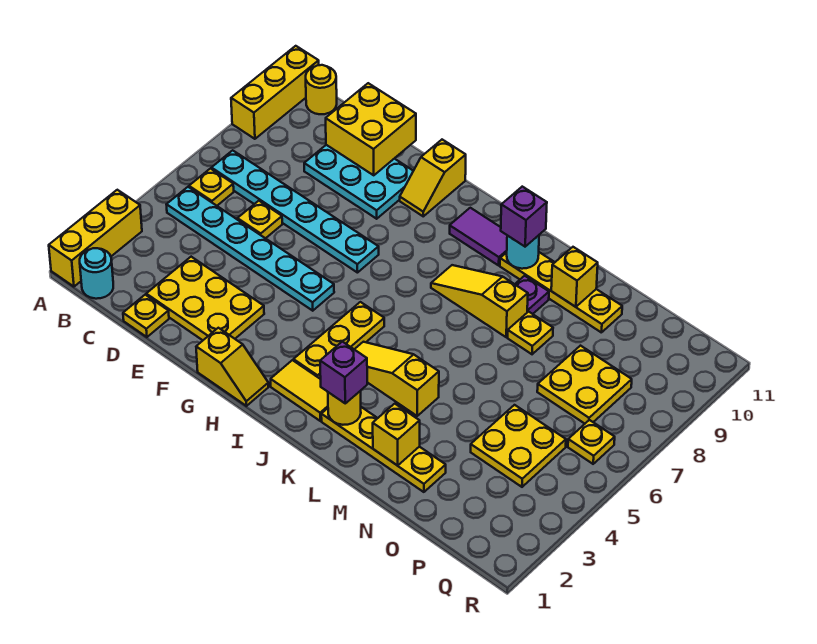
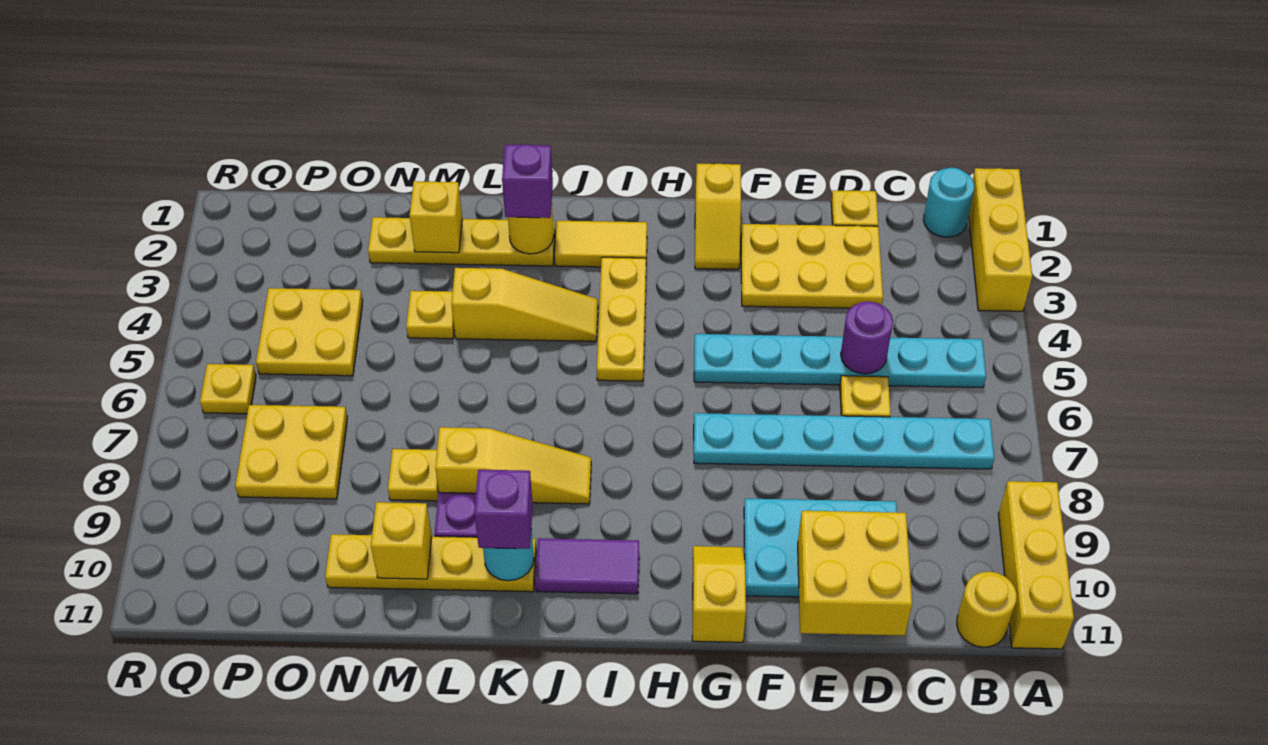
yellow 1x1 plate [189,169,234,206] -> yellow 1x1 plate moved to [406,291,454,339]
none -> purple 1x1 round brick [841,301,893,374]
yellow 1x2 slope [196,328,268,406] -> yellow 1x2 slope turned to [695,164,741,269]

